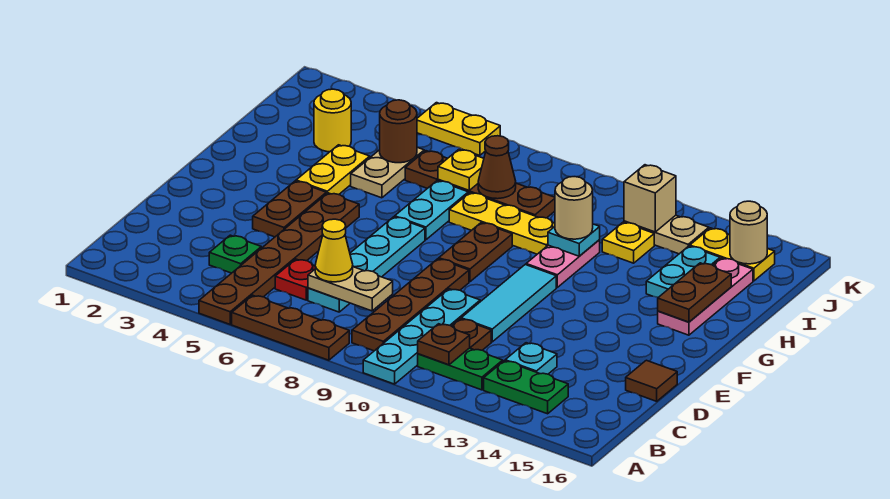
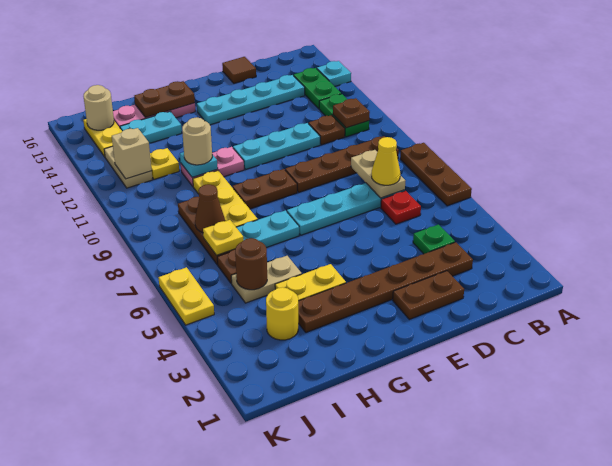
brown 1x6 plate [199,193,359,324] -> brown 1x6 plate moved to [298,242,473,332]
cyan 1x4 plate [363,289,480,384] -> cyan 1x4 plate moved to [197,75,305,125]
cyan 1x1 plate [505,343,557,374] -> cyan 1x1 plate moved to [317,61,351,86]
cyan 1x3 tile [461,265,556,342] -> cyan 1x3 plate [233,123,320,169]
brown 1x2 plate [253,181,326,237] -> brown 1x2 plate moved to [393,271,464,319]

